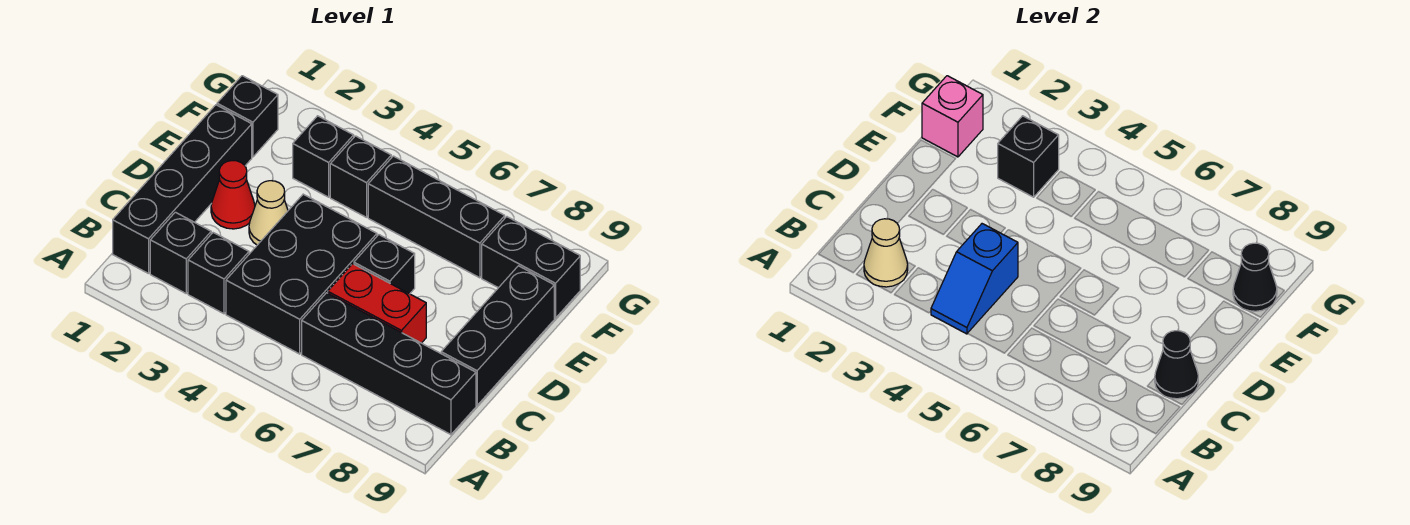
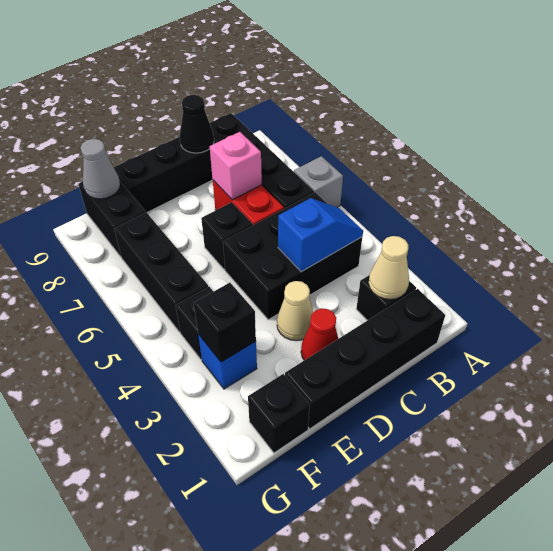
none -> grey 1x1 brick [294,156,343,207]
black 1x1 brick [188,233,249,314] -> none
pink 1x1 brick [922,76,983,157] -> pink 1x1 brick moved to [210,132,262,200]
black 1x1 brick [293,116,354,197] -> blue 1x1 brick [198,334,257,389]
black 1x1 cone [1233,243,1277,311] -> grey 1x1 cone [80,139,120,199]

